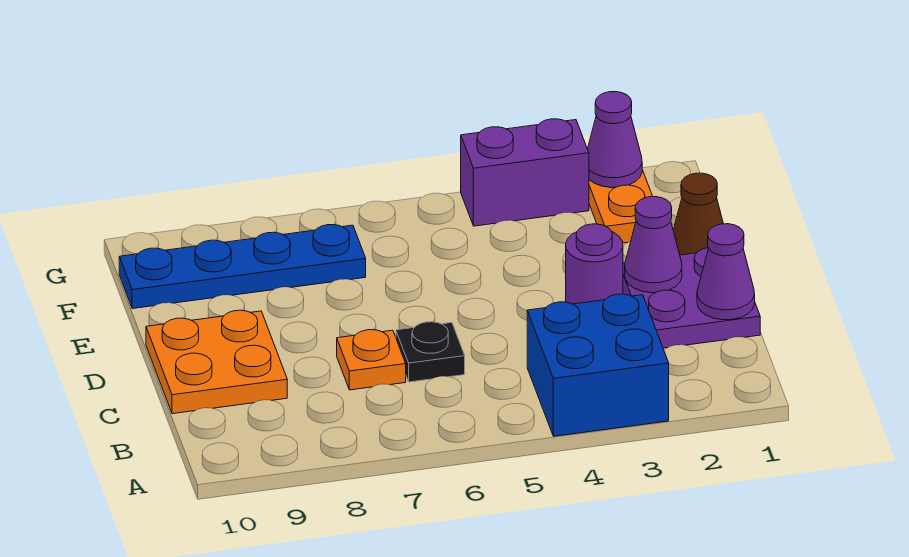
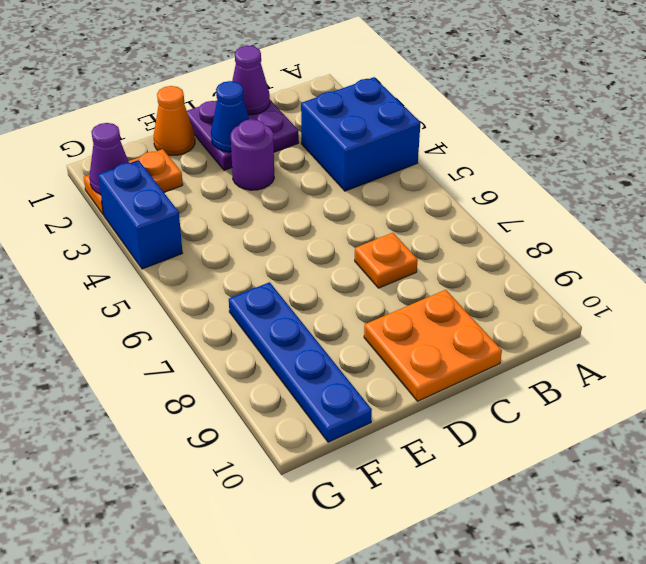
black 1x1 plate [396,322,465,382] -> none
purple 1x1 cone [625,197,682,293] -> blue 1x1 cone [211,81,249,152]
brown 1x1 cone [673,173,723,255] -> orange 1x1 cone [154,86,195,155]
purple 1x2 brick [461,119,589,226] -> blue 1x2 brick [98,160,182,269]

